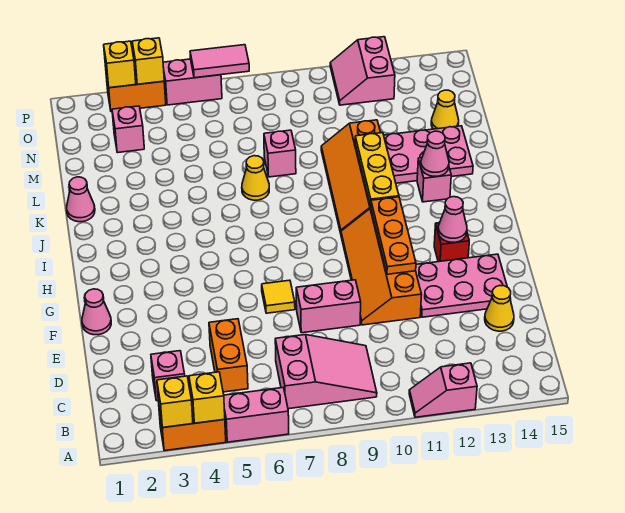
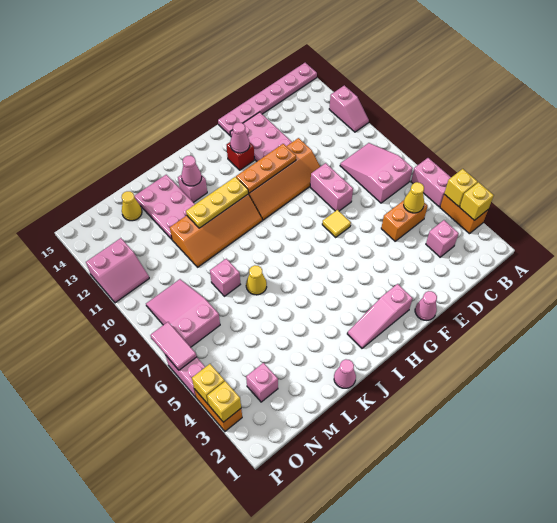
none -> pink 1x6 plate [218,63,317,135]
yellow 1x1 cone [485,286,514,331] -> yellow 1x1 cone moved to [404,182,424,213]
none -> pink 1x3 slope [347,284,413,348]
none -> pink 2x3 slope [146,279,220,347]

